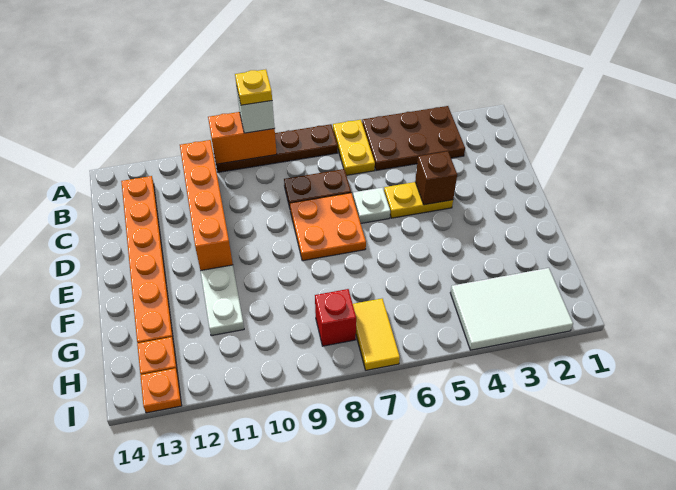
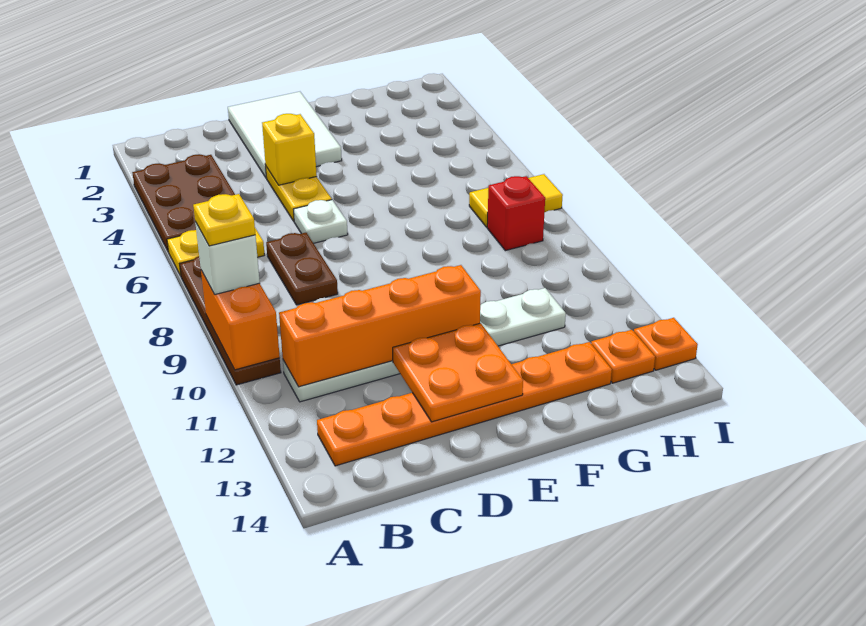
brown 1x1 brick [415,151,457,205] -> yellow 1x1 brick [262,114,317,185]
orange 2x2 plate [290,193,366,261] -> orange 2x2 plate moved to [393,323,523,422]
white 2x3 tile [450,268,573,350] -> white 2x3 tile moved to [228,92,342,178]

